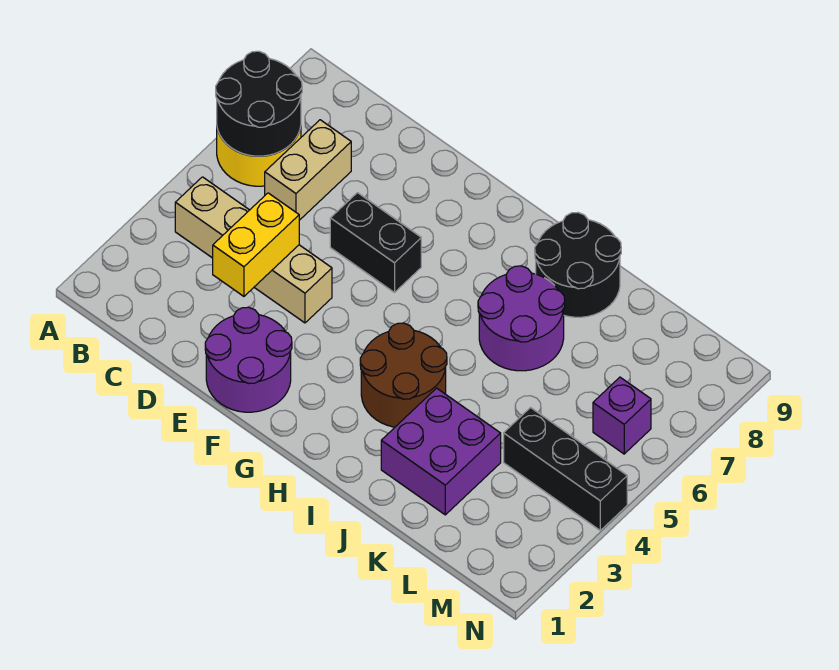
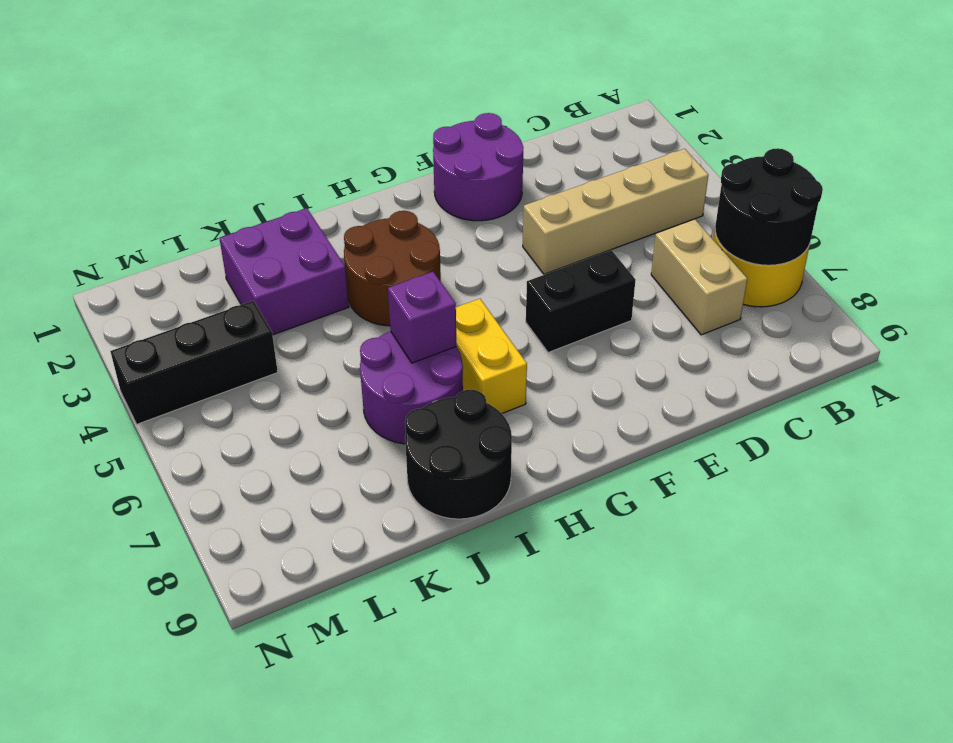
yellow 1x2 brick [213,193,299,296] -> yellow 1x2 brick moved to [456,299,527,413]
purple 1x1 brick [593,377,651,454] -> purple 1x1 brick moved to [388,272,457,363]

